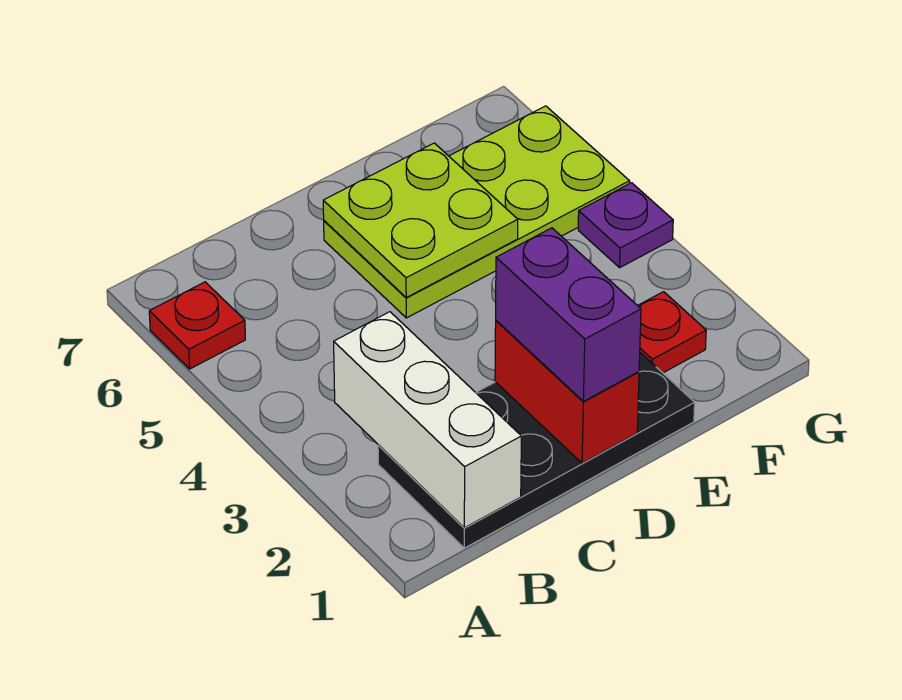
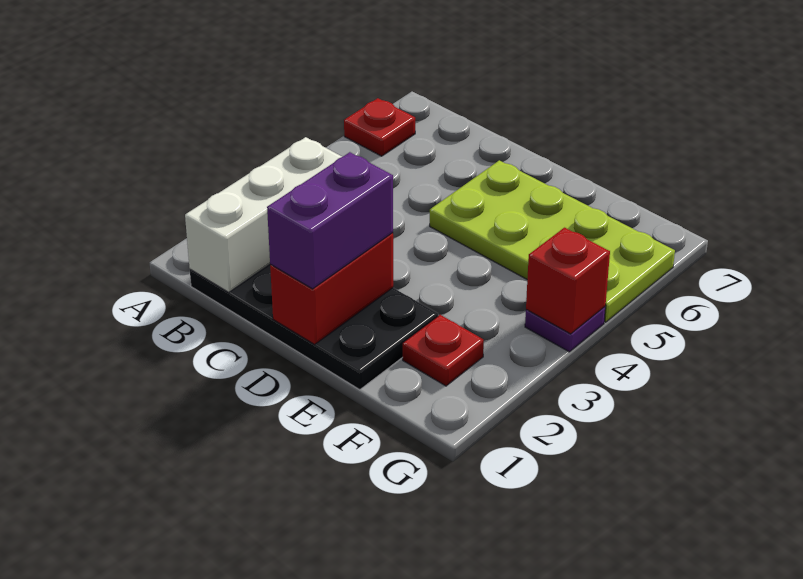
lime 2x2 plate [323,143,518,297] -> none
none -> red 1x1 brick [526,228,610,334]

